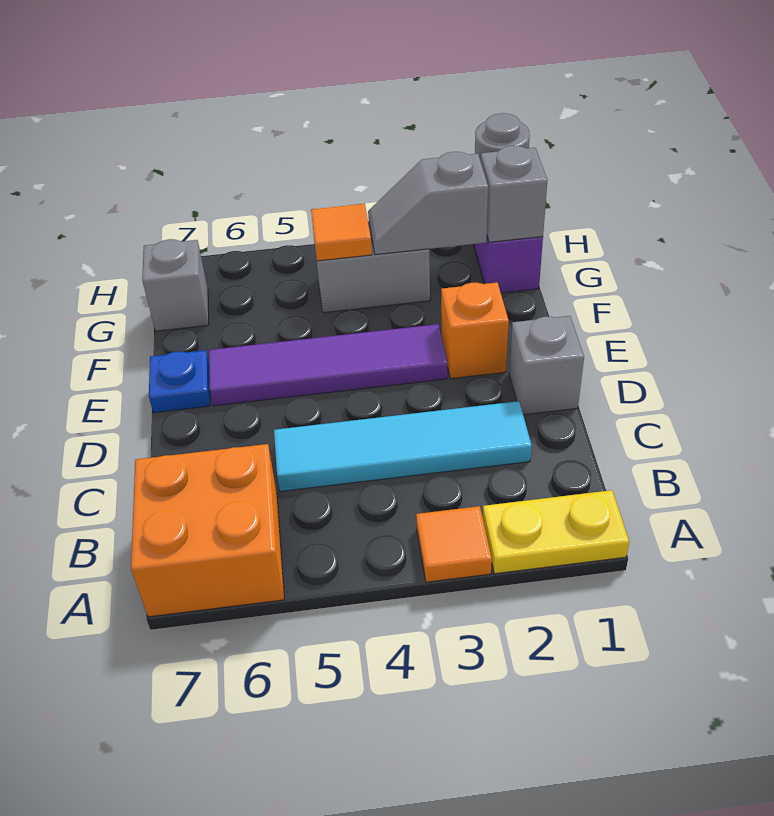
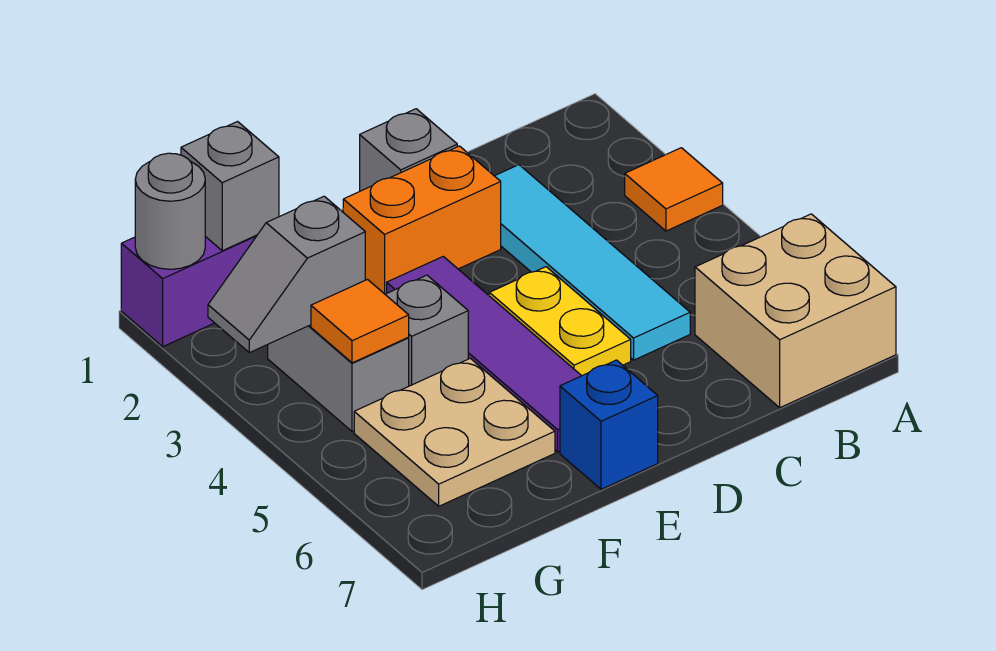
yellow 1x2 plate [483,490,629,574] -> yellow 1x2 plate moved to [489,267,631,376]
orange 2x2 brick [131,444,284,617] -> tan 2x2 brick [695,214,896,408]
orange 1x1 brick [441,282,509,379] -> orange 1x2 brick [343,146,501,294]
blue 1x1 plate [149,350,210,413] -> blue 1x1 brick [560,360,658,489]
none -> tan 2x2 plate [354,358,555,506]
grey 1x2 slope [368,152,488,255] -> grey 1x2 slope turned to [208,196,365,353]
grey 1x1 brick [142,239,209,331] -> grey 1x1 brick moved to [385,275,468,386]

